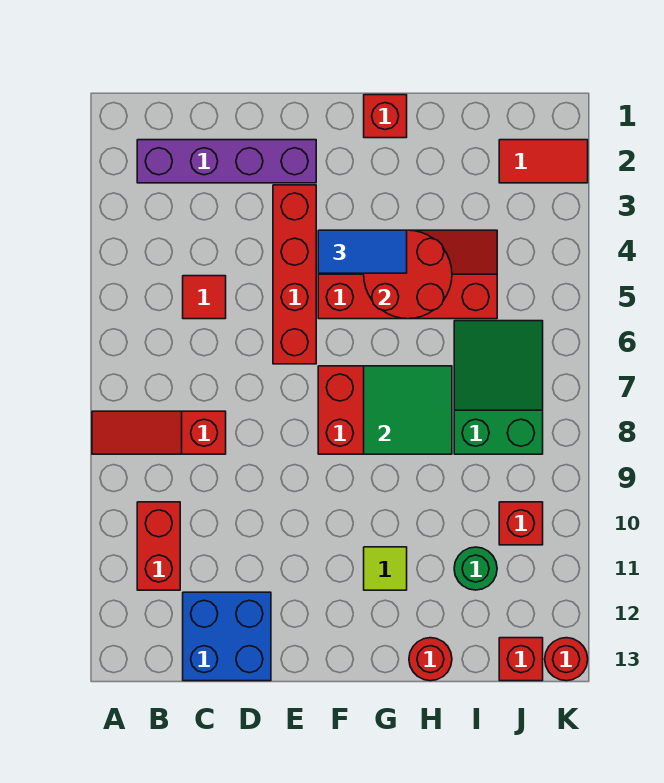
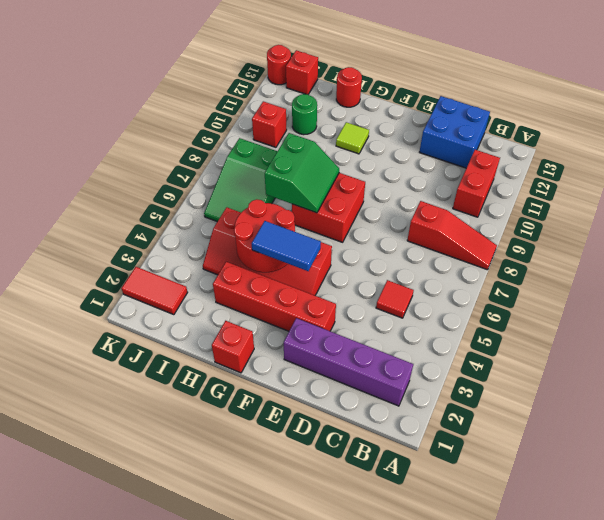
red 1x4 brick [273,185,316,364] -> red 1x4 brick turned to [213,262,336,331]
green 2x2 tile [364,366,452,454] -> green 2x2 slope [265,133,339,213]

